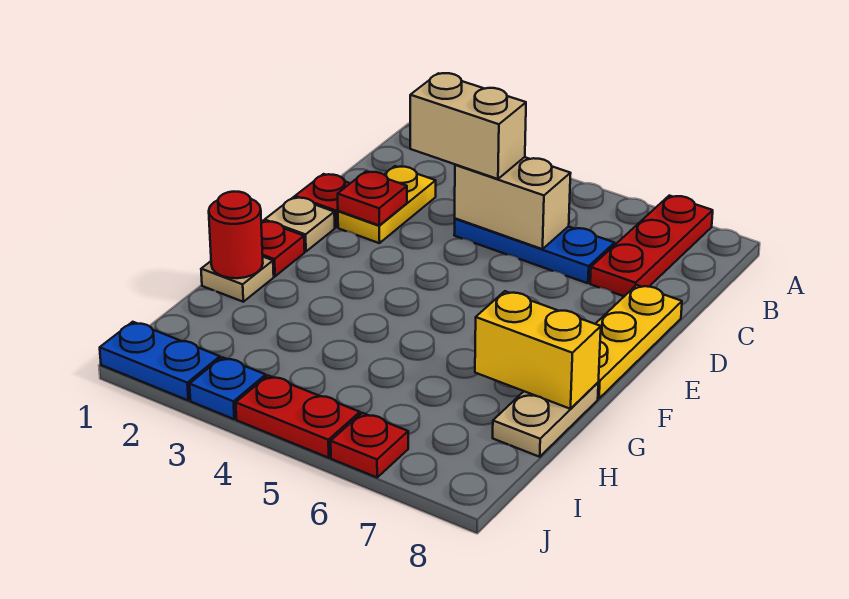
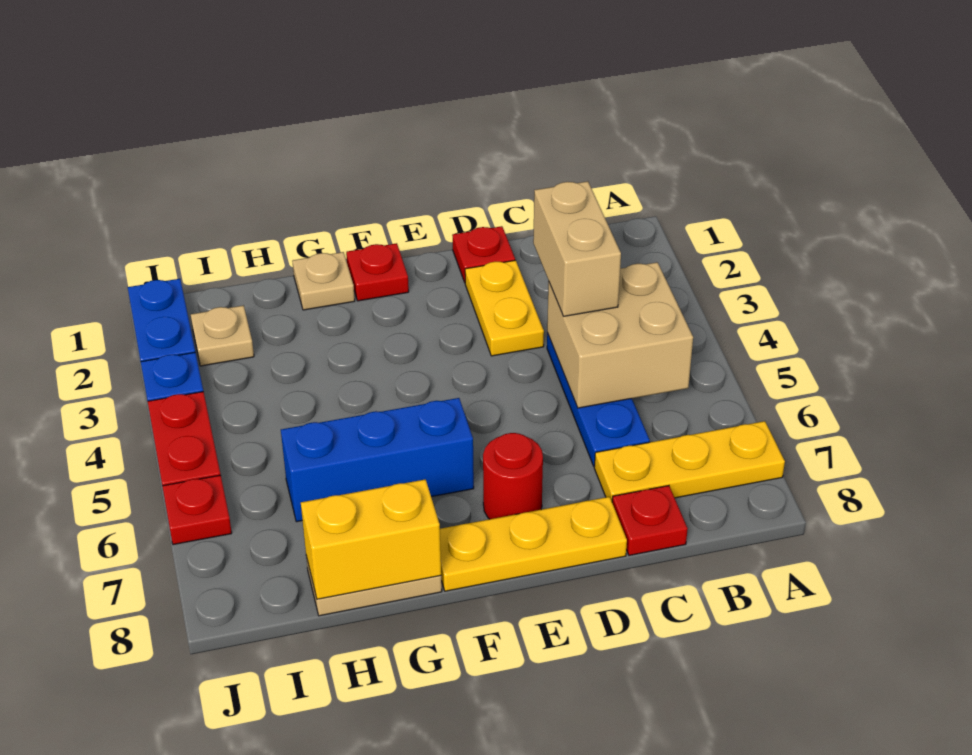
red 1x3 plate [590,196,713,296] -> yellow 1x3 plate [594,421,785,501]
yellow 1x2 plate [338,166,436,243] -> yellow 1x2 plate turned to [465,260,544,356]
tan 1x2 brick [455,157,571,249] -> tan 2x2 brick [547,262,693,408]
red 1x1 plate [338,172,407,225] -> red 1x1 plate moved to [612,486,688,555]
tan 1x1 plate [265,197,335,252] -> tan 1x1 plate moved to [191,305,254,366]
none -> blue 1x3 brick [281,398,474,522]
red 1x1 round brick [209,192,263,278] -> red 1x1 round brick moved to [483,433,543,519]
yellow 1x2 brick [475,291,601,409] -> yellow 1x2 brick turned to [301,479,441,599]

